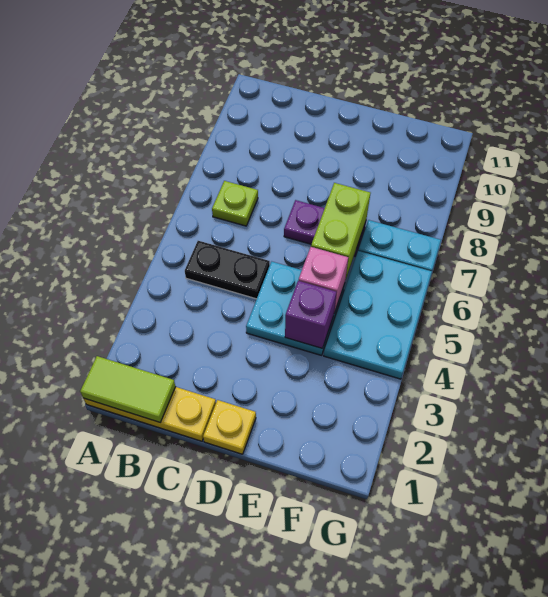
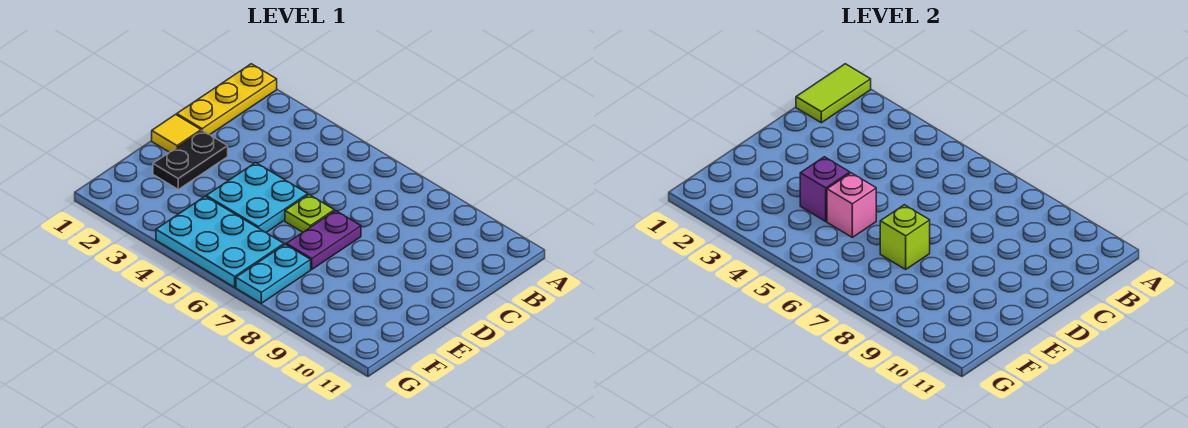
black 1x2 plate [185,241,270,299] -> black 1x2 plate moved to [153,131,228,189]
lime 1x1 plate [212,181,258,226] -> lime 1x1 plate moved to [285,195,334,232]
yellow 1x1 plate [203,400,256,454] -> yellow 1x1 tile [152,115,201,152]
lime 1x2 brick [311,183,370,280] -> lime 1x1 brick [880,205,930,269]

